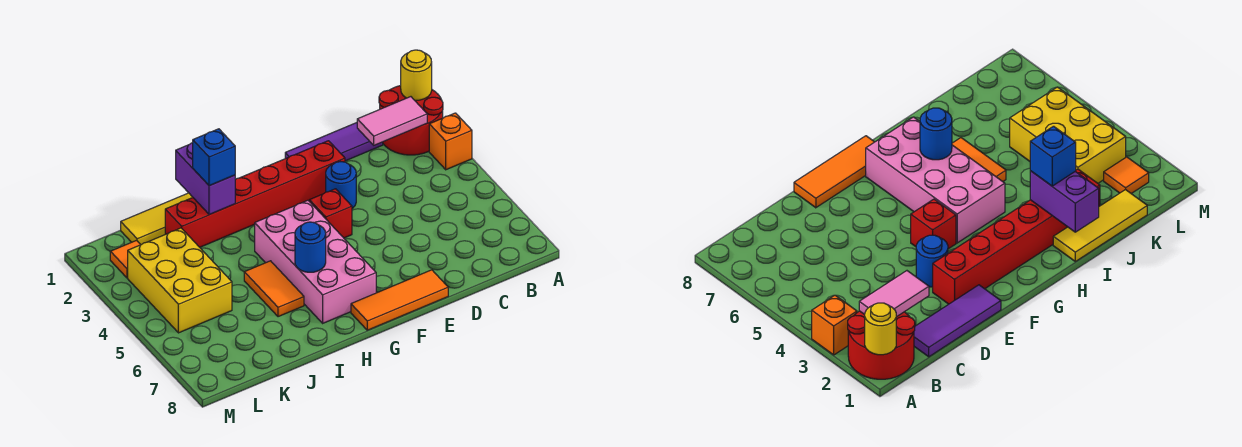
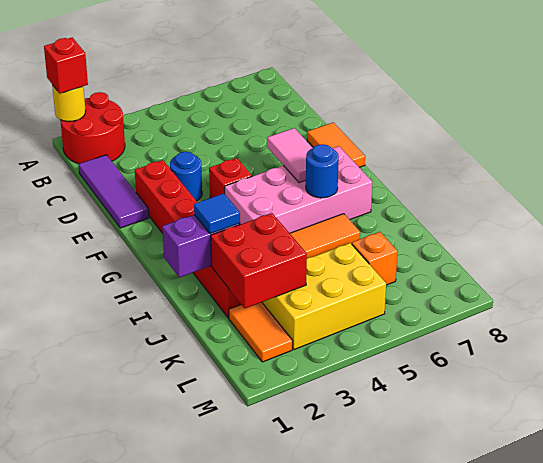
none -> red 1x1 brick [44,37,88,93]
orange 1x1 brick [429,113,472,170] -> orange 1x1 brick moved to [352,232,398,285]
pink 1x2 tile [357,97,427,145] -> pink 1x2 tile moved to [267,128,313,183]
orange 1x3 tile [351,270,448,330] -> orange 1x2 tile [307,122,365,167]
yellow 1x3 tile [121,193,193,245] -> none
blue 1x1 brick [193,129,235,186] -> blue 1x1 tile [194,193,240,234]
none -> red 2x2 brick [211,213,307,308]
orange 1x1 tile [110,240,140,278] -> orange 1x2 tile [229,302,293,362]

